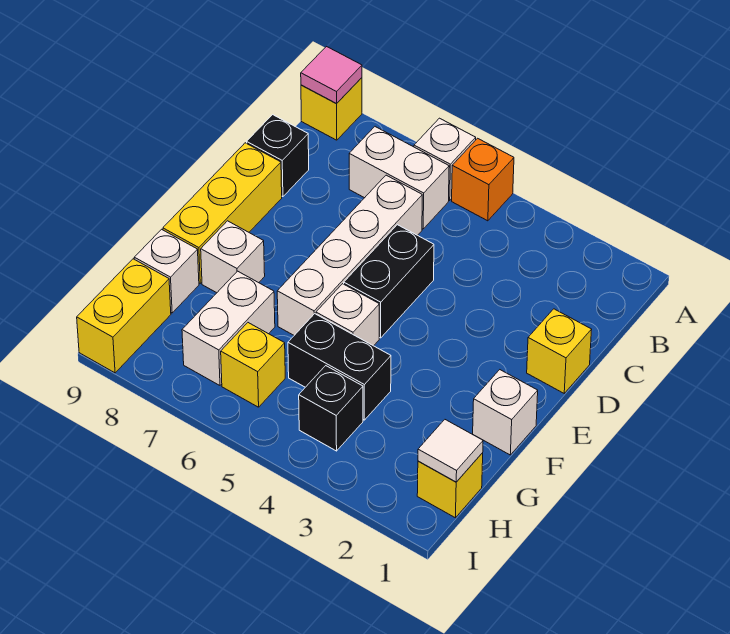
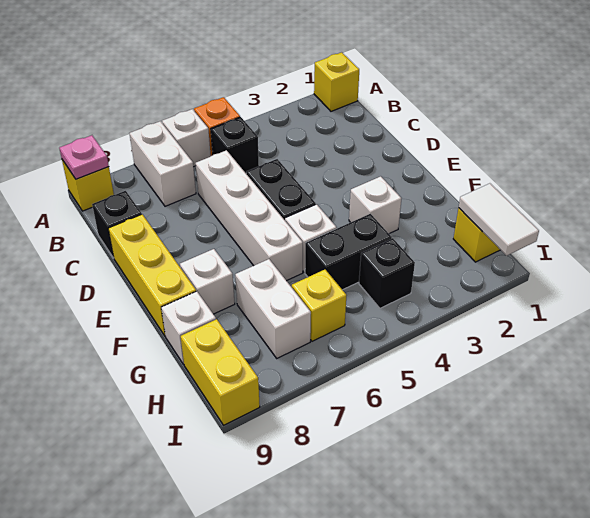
pink 1x1 tile [301,47,362,104] -> pink 1x1 plate [59,135,109,179]
none -> black 1x1 brick [211,117,259,173]
white 1x2 brick [349,127,449,229] -> white 1x2 brick turned to [130,121,196,206]
yellow 1x1 brick [527,309,592,393] -> yellow 1x1 brick moved to [314,52,359,111]
white 1x1 brick [473,370,538,455] -> white 1x1 brick moved to [349,176,402,234]
white 1x1 tile [418,420,483,482] -> white 1x2 tile [459,183,539,256]

